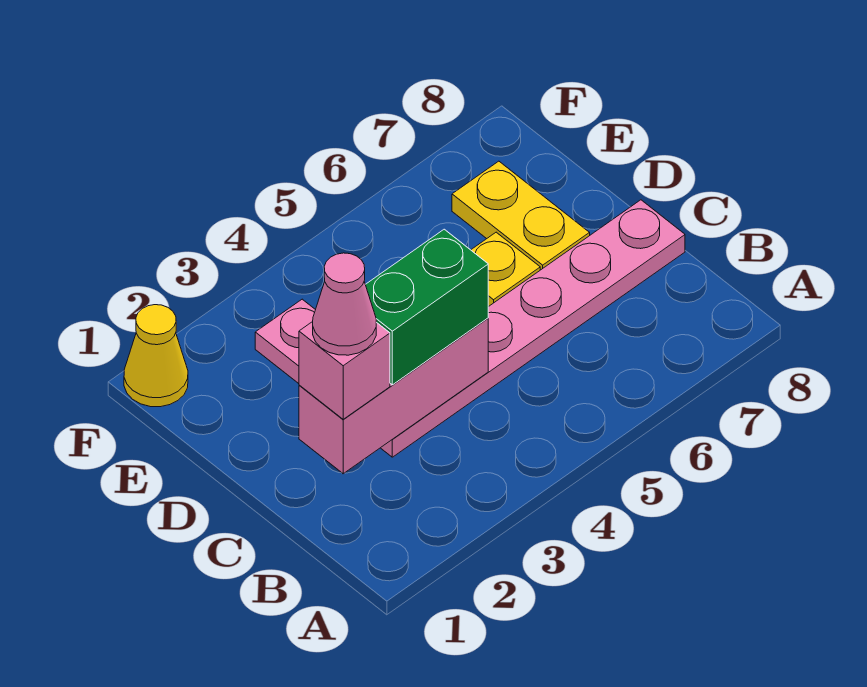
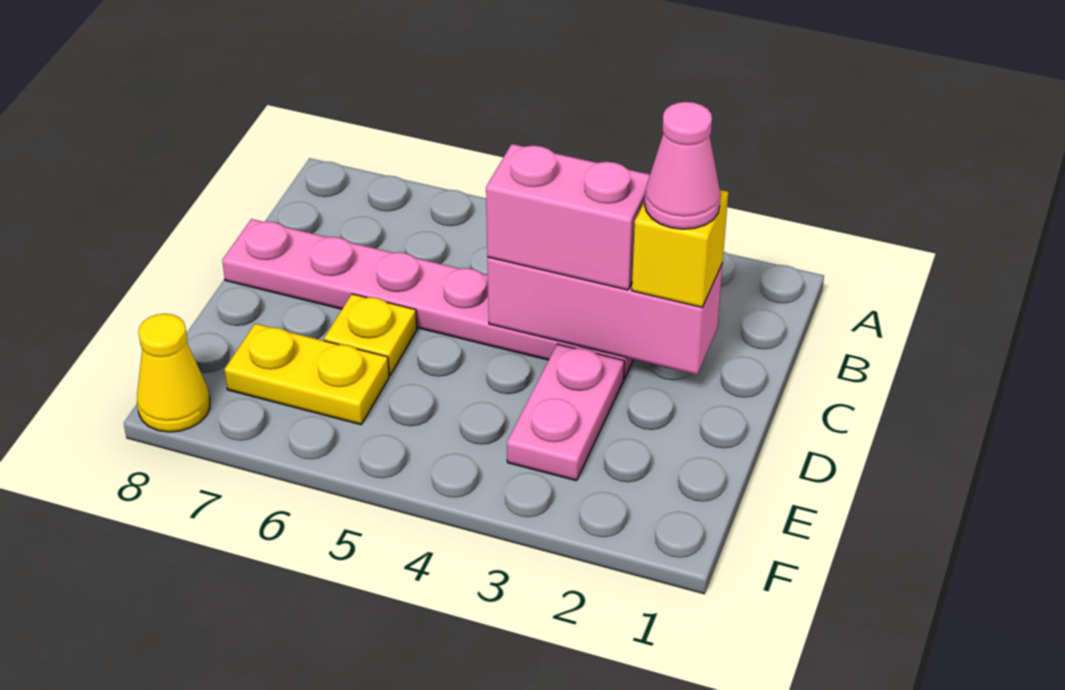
pink 1x1 brick [299,322,390,419] -> yellow 1x1 brick [632,190,728,307]
green 1x2 brick [365,229,488,385] -> pink 1x2 brick [486,144,650,290]
yellow 1x2 plate [452,161,590,270] -> yellow 1x2 plate turned to [225,324,389,425]
yellow 1x1 cone [124,305,188,407] -> yellow 1x1 cone moved to [137,314,210,432]

